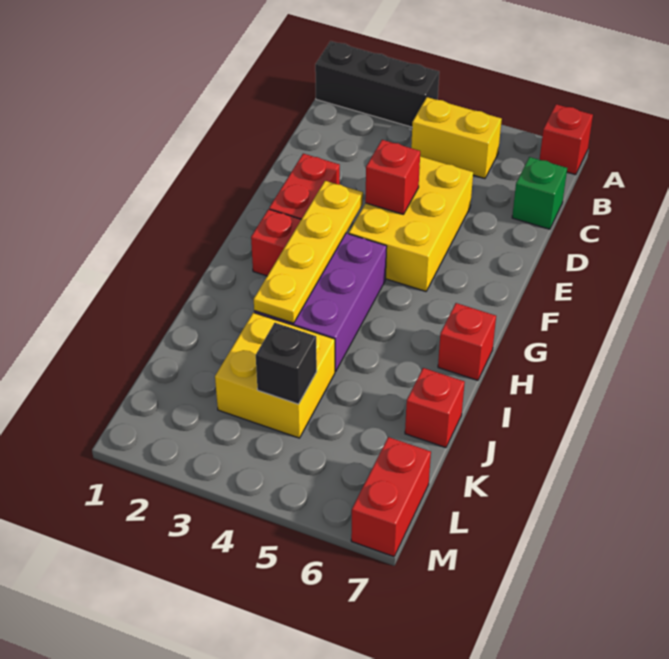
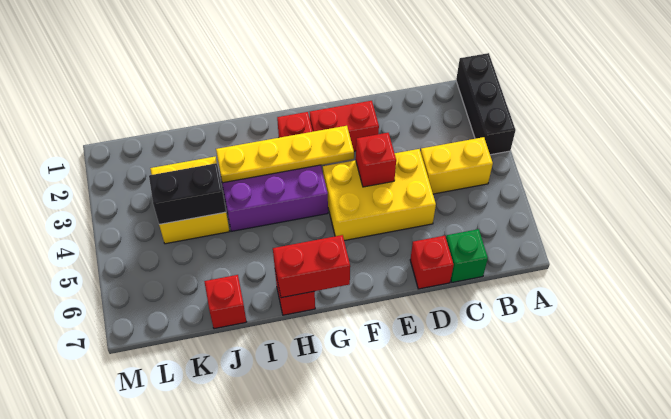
red 1x1 brick [540,104,593,175] -> red 1x1 brick moved to [410,236,454,289]
yellow 1x2 brick [411,97,502,179] -> yellow 1x2 brick turned to [421,137,493,194]
black 1x1 brick [256,323,317,404] -> black 1x2 brick [149,163,226,224]
red 1x2 brick [351,437,431,557] -> red 1x2 brick moved to [273,235,350,298]

